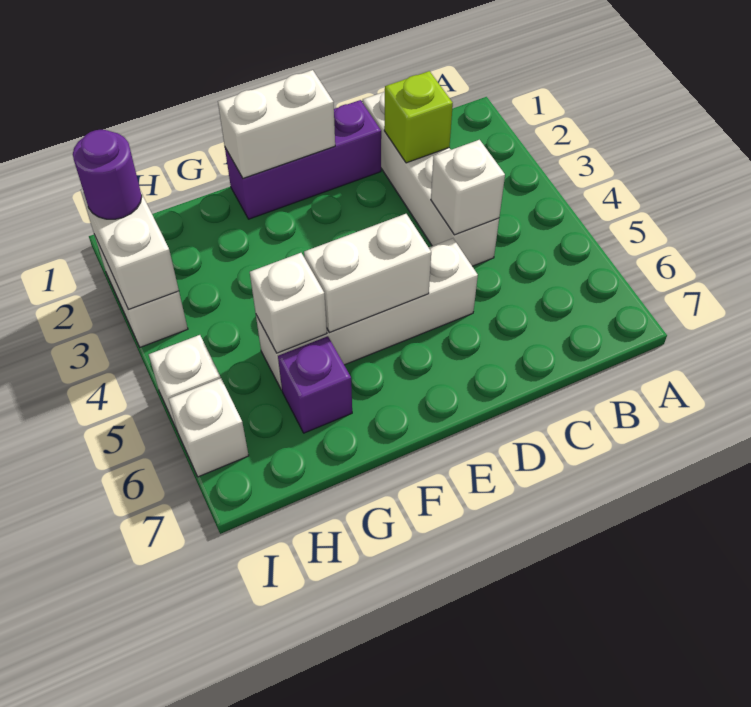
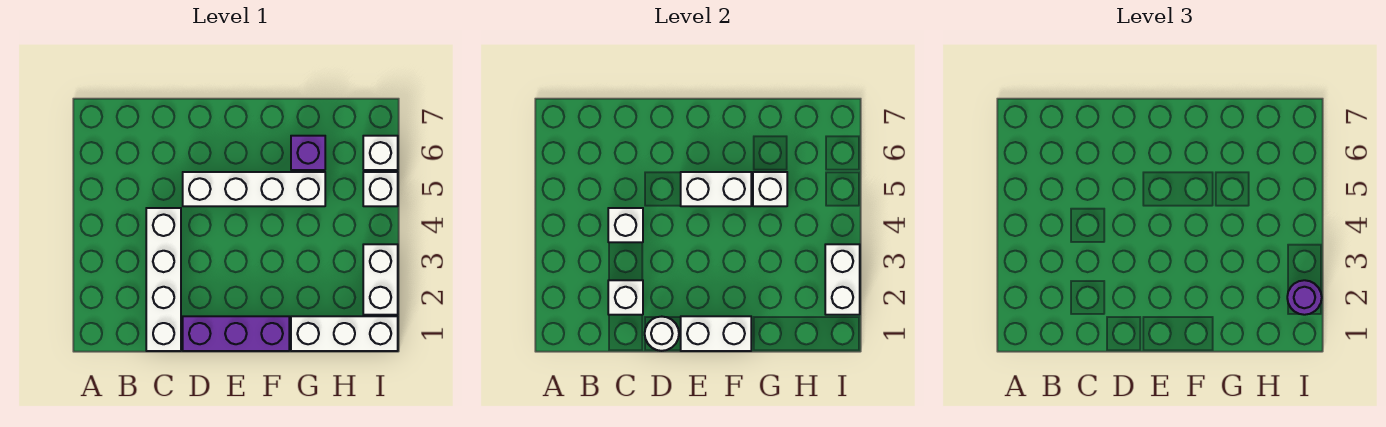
lime 1x1 brick [384,71,453,163] -> white 1x1 brick [608,280,643,315]
none -> white 1x1 round brick [645,317,679,351]
none -> white 1x3 brick [291,316,398,351]

